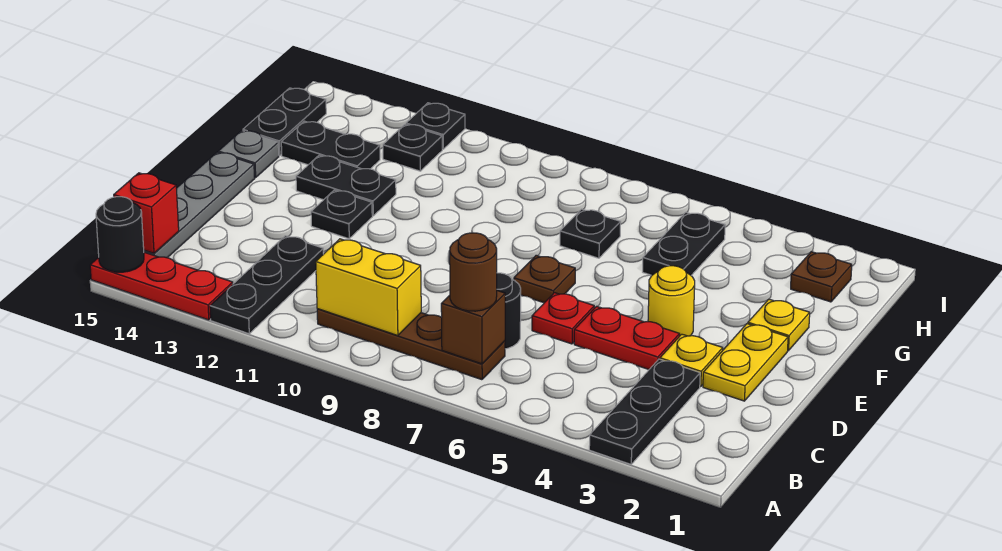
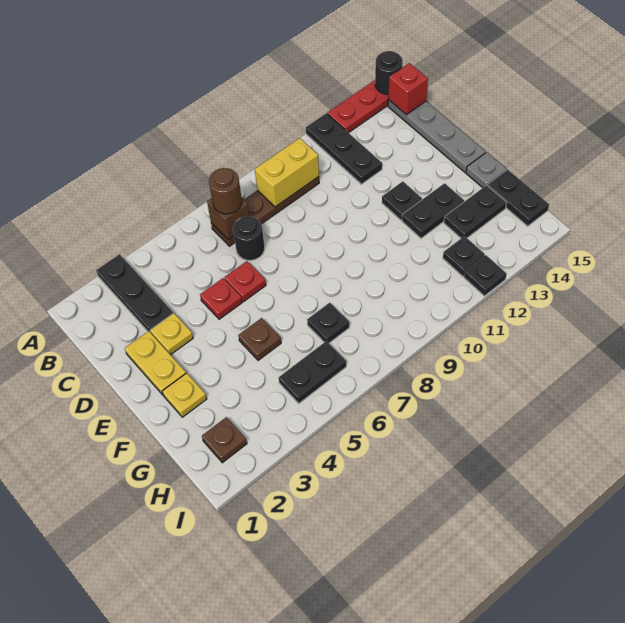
red 1x2 plate [574,306,680,369] -> red 1x1 plate [200,278,242,319]
yellow 1x1 round brick [648,266,695,336] -> none
brown 1x1 plate [514,255,575,303] -> brown 1x1 plate moved to [238,318,281,360]
black 1x2 plate [643,212,725,275] -> black 1x2 plate turned to [279,341,346,403]

